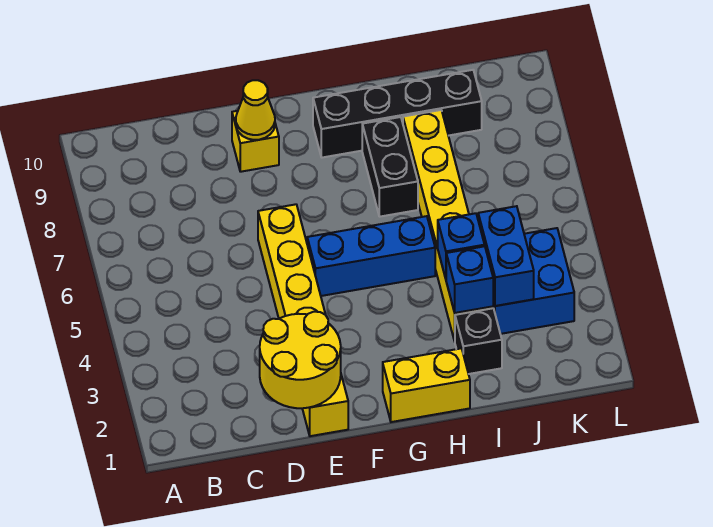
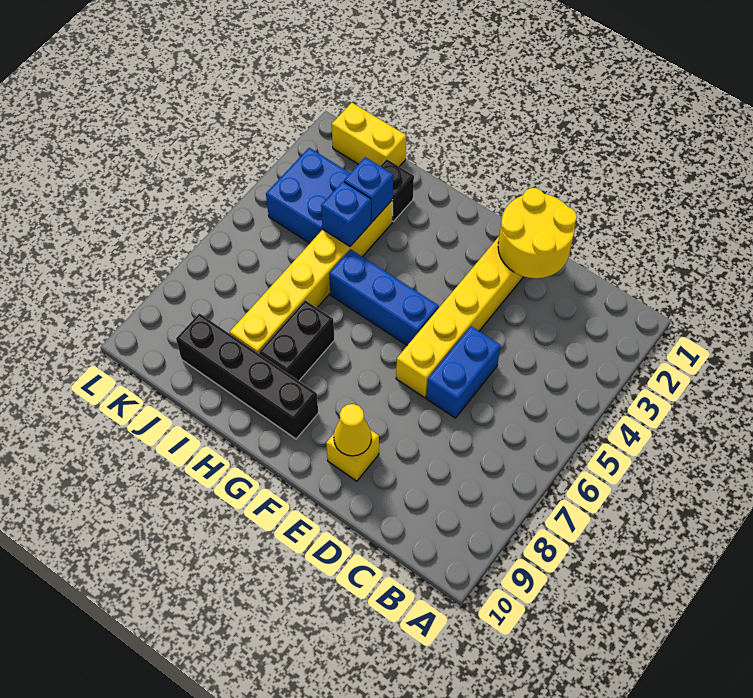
yellow 1x2 brick [383,348,470,422] -> yellow 1x2 brick moved to [332,103,406,166]
blue 1x2 brick [478,206,534,306] -> blue 1x2 brick moved to [426,326,501,418]

